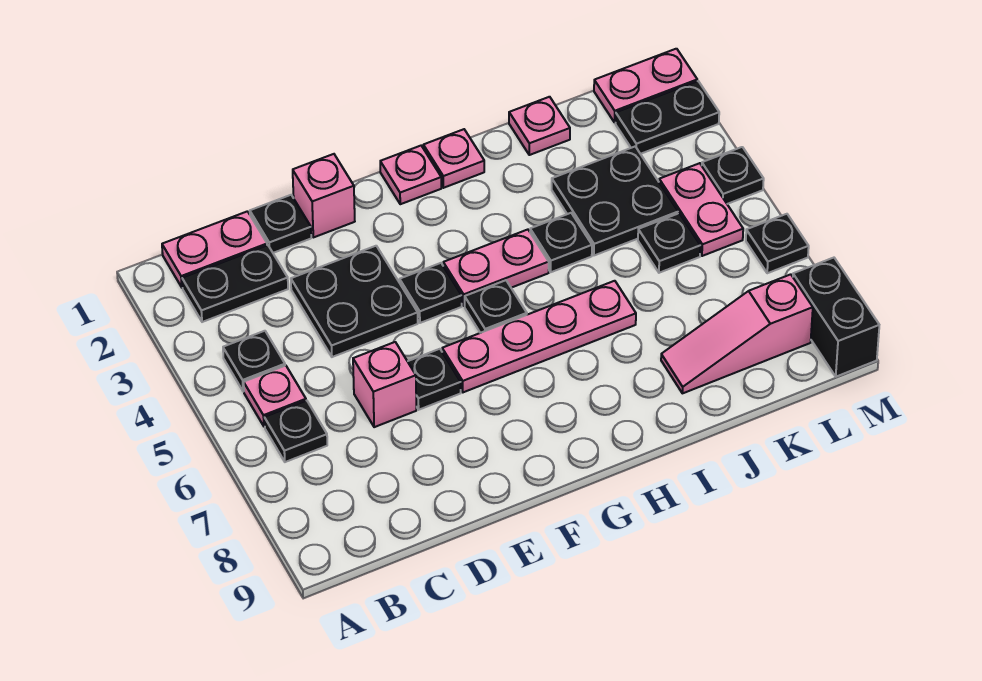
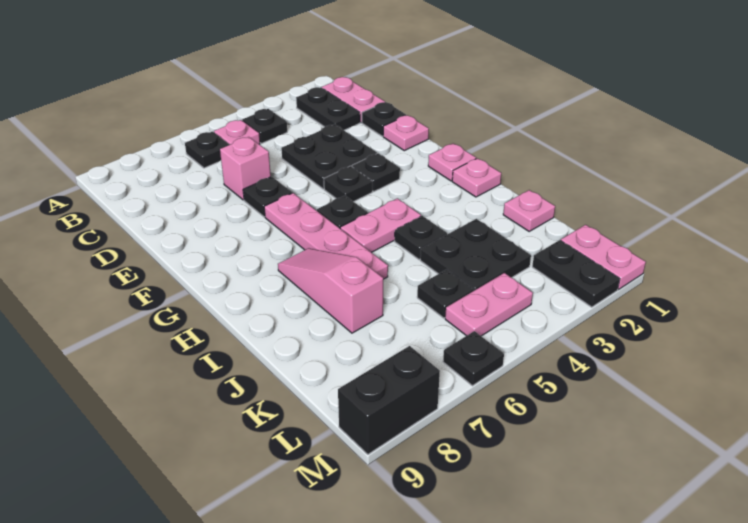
pink 1x1 brick [293,154,355,237] -> pink 1x1 plate [383,115,429,151]
pink 1x2 plate [443,230,549,306] -> pink 1x2 plate turned to [340,198,421,252]
pink 1x3 slope [661,274,813,393] -> pink 1x3 slope moved to [278,248,383,333]
black 1x1 plate [702,147,764,204] -> black 1x1 plate moved to [352,153,400,191]

